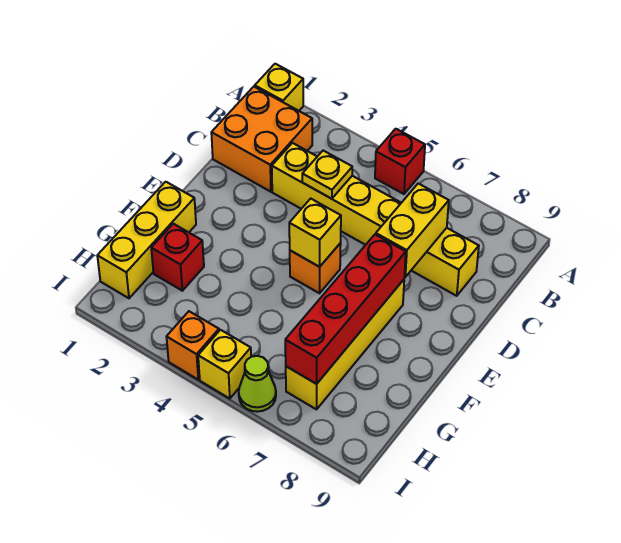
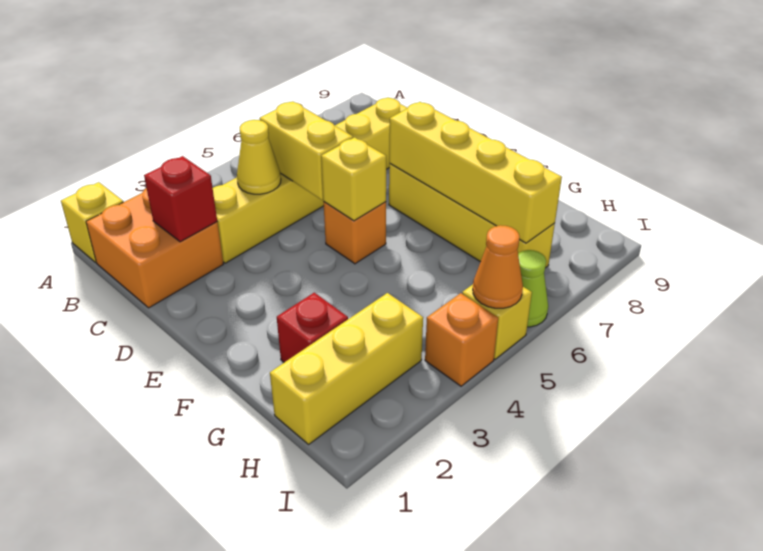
red 1x1 brick [375,129,425,194] -> red 1x1 brick moved to [144,156,217,242]
yellow 1x1 plate [302,151,352,199] -> yellow 1x1 cone [237,120,281,194]
yellow 1x2 brick [376,184,449,277] -> yellow 1x2 brick moved to [260,101,353,200]
red 1x4 brick [285,234,406,384] -> yellow 1x4 brick [389,102,562,243]
yellow 1x3 brick [97,182,196,298] -> yellow 1x3 brick turned to [270,293,423,444]
none -> orange 1x1 cone [473,225,523,308]

